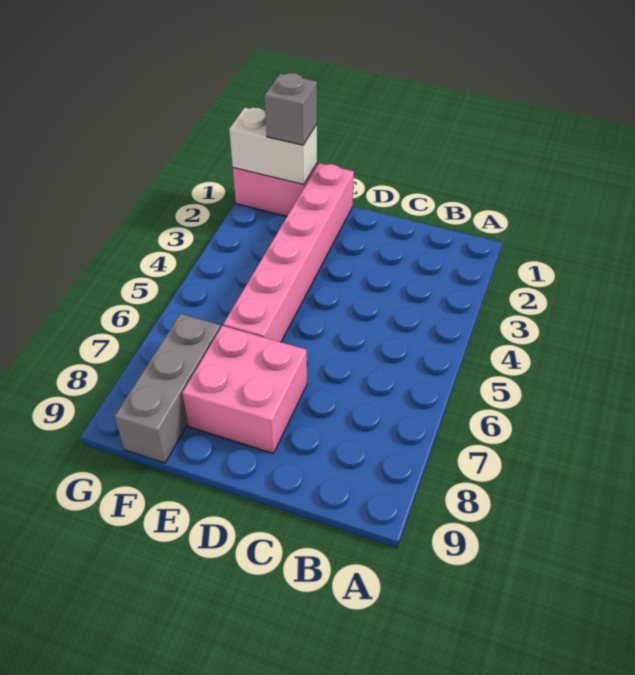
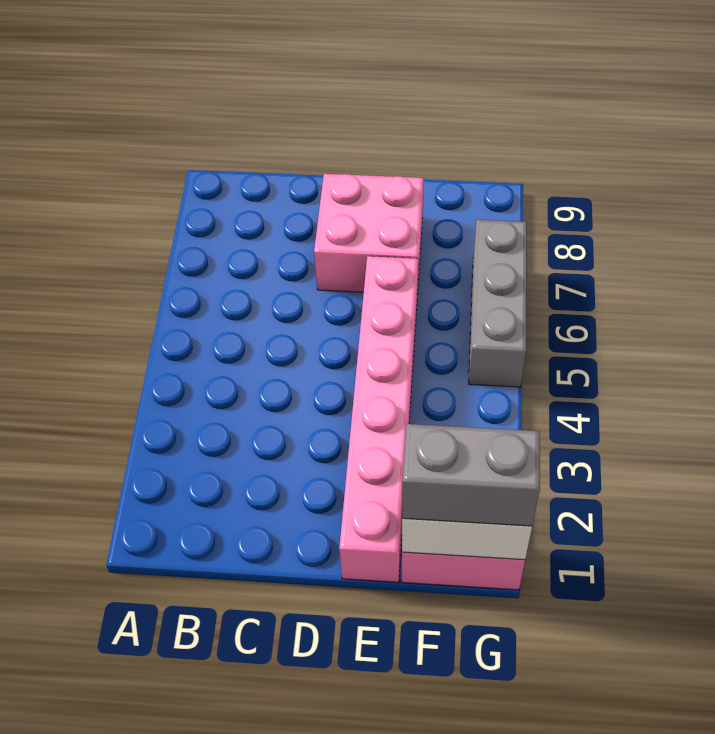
grey 1x1 brick [265,73,317,145] -> grey 1x2 brick [402,424,540,526]
grey 1x3 brick [115,314,220,463] -> grey 1x3 brick moved to [469,220,527,387]

